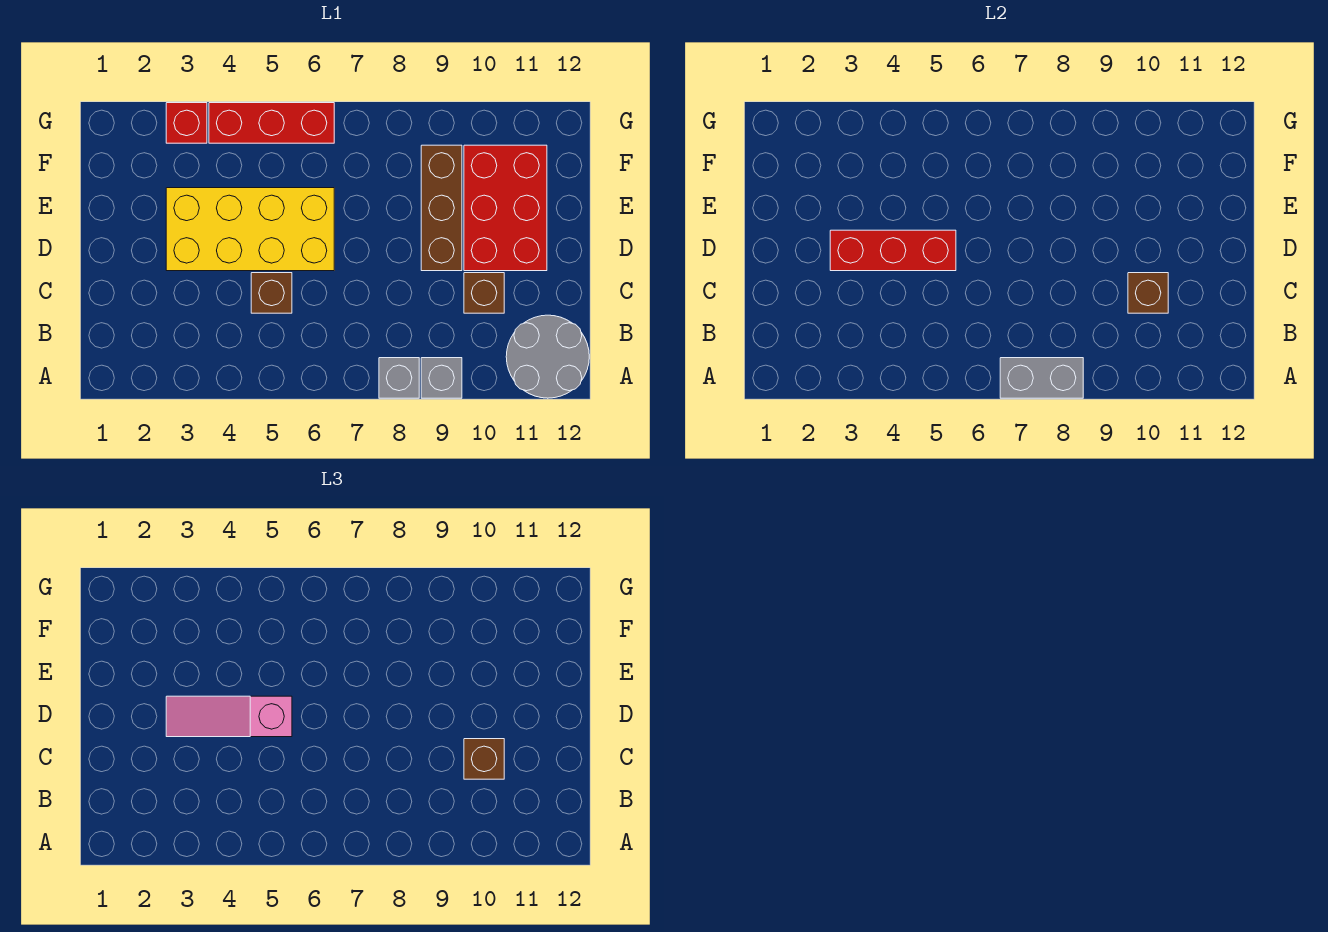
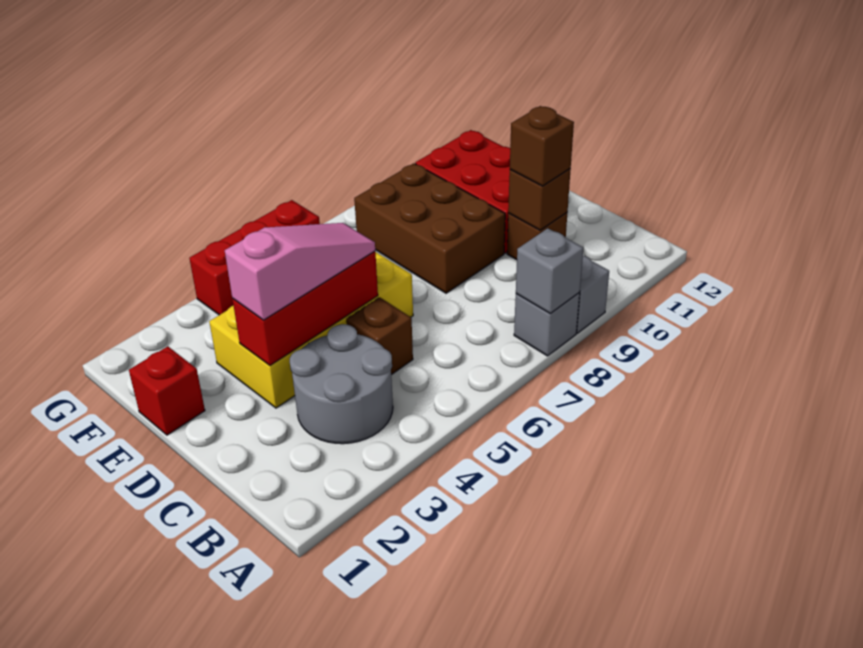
grey 1x2 brick [1000,358,1083,398] -> grey 1x1 brick [516,228,583,314]
grey 2x2 round brick [506,315,589,398] -> grey 2x2 round brick moved to [290,324,393,444]
pink 1x3 slope [166,696,292,737] -> pink 1x3 slope turned to [225,223,375,320]
brown 1x3 brick [421,145,462,271] -> brown 2x3 brick [354,163,505,293]
red 1x1 brick [166,103,207,143] -> red 1x1 brick moved to [129,346,205,435]

